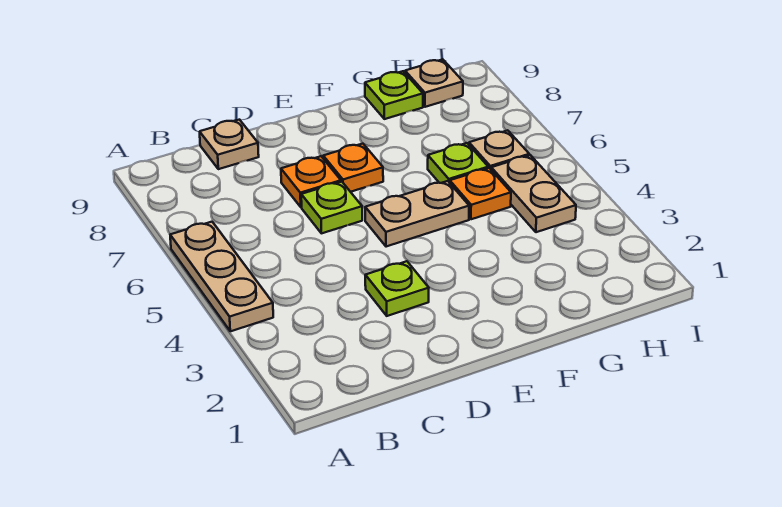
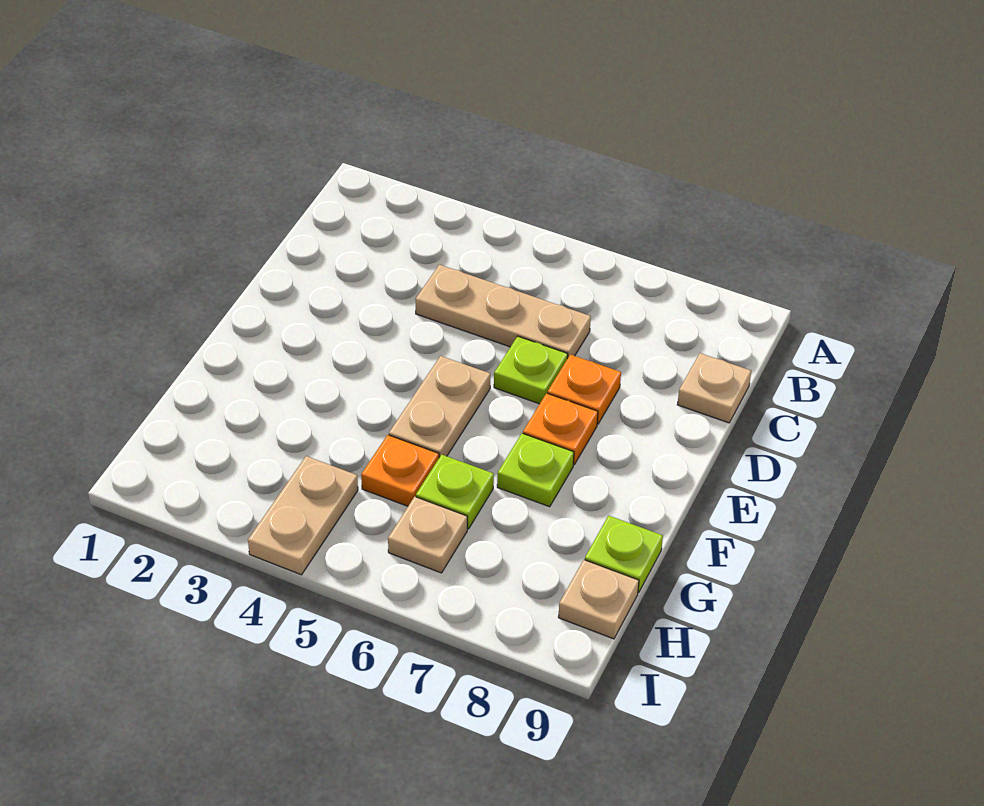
tan 1x3 plate [170,222,273,331] -> tan 1x3 plate moved to [416,265,591,359]
lime 1x1 plate [365,261,429,316] -> lime 1x1 plate moved to [497,433,574,507]
tan 1x2 plate [491,155,576,232] -> tan 1x2 plate turned to [248,456,358,575]

